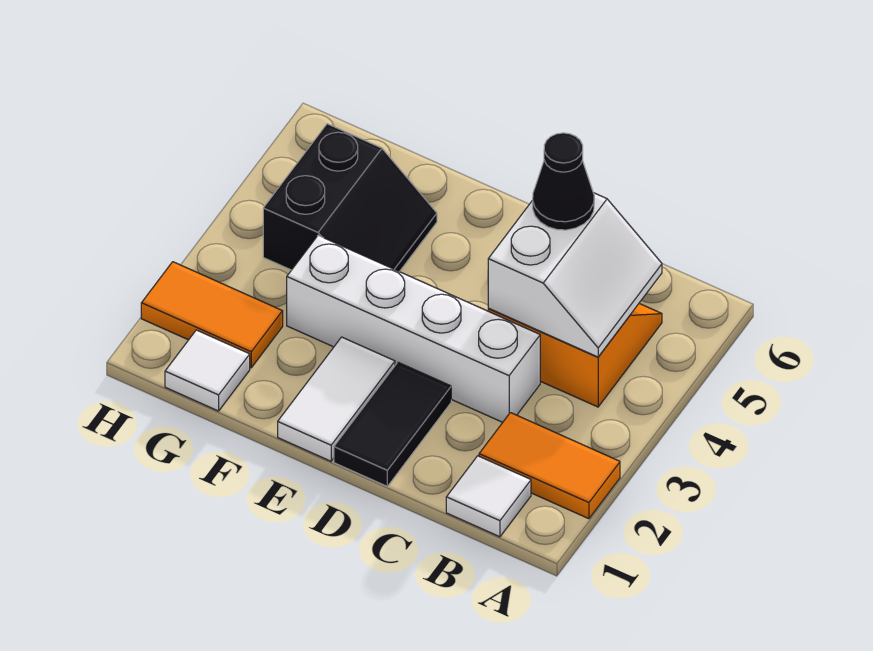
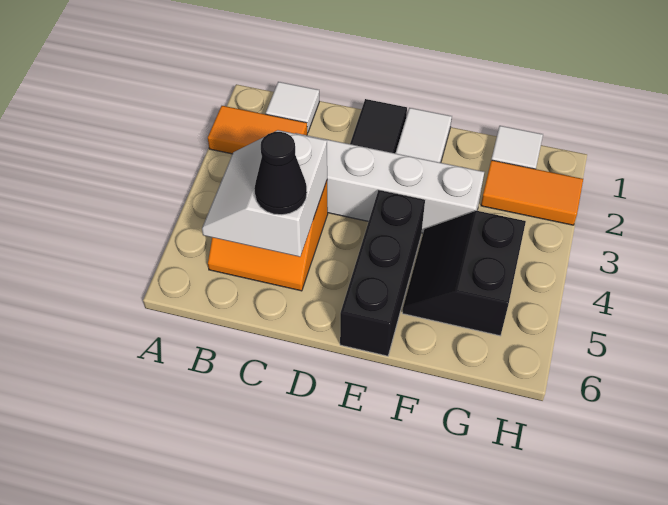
none -> black 1x3 brick [340,190,425,356]

